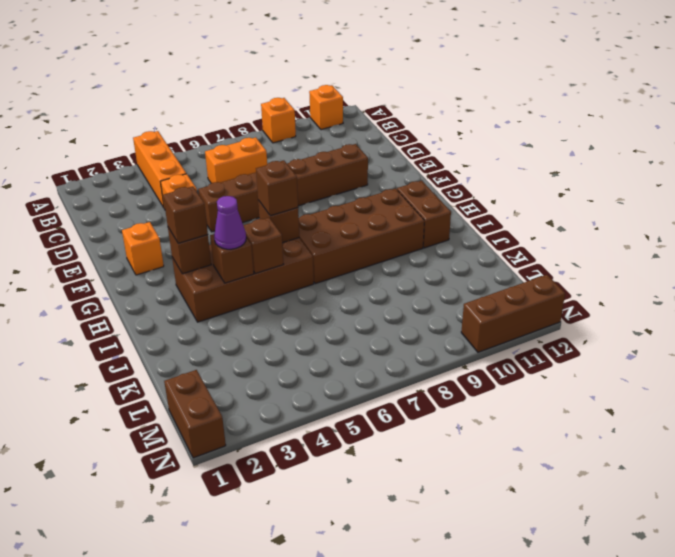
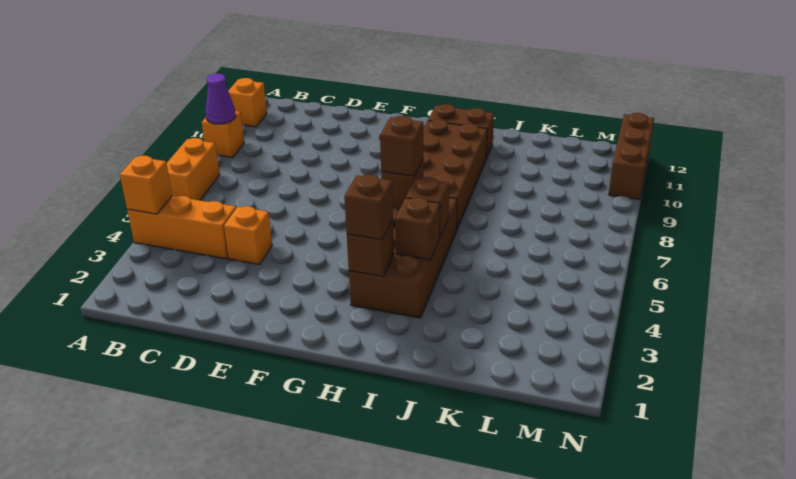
orange 1x2 brick [205,137,267,183] -> orange 1x2 brick moved to [167,138,220,200]
brown 1x6 brick [198,144,368,232] -> none
orange 1x1 brick [122,222,164,275] -> orange 1x1 brick moved to [120,156,172,214]
purple 1x1 cone [214,196,246,249] -> purple 1x1 cone moved to [206,74,236,124]
brown 1x2 brick [164,370,226,458] -> none

